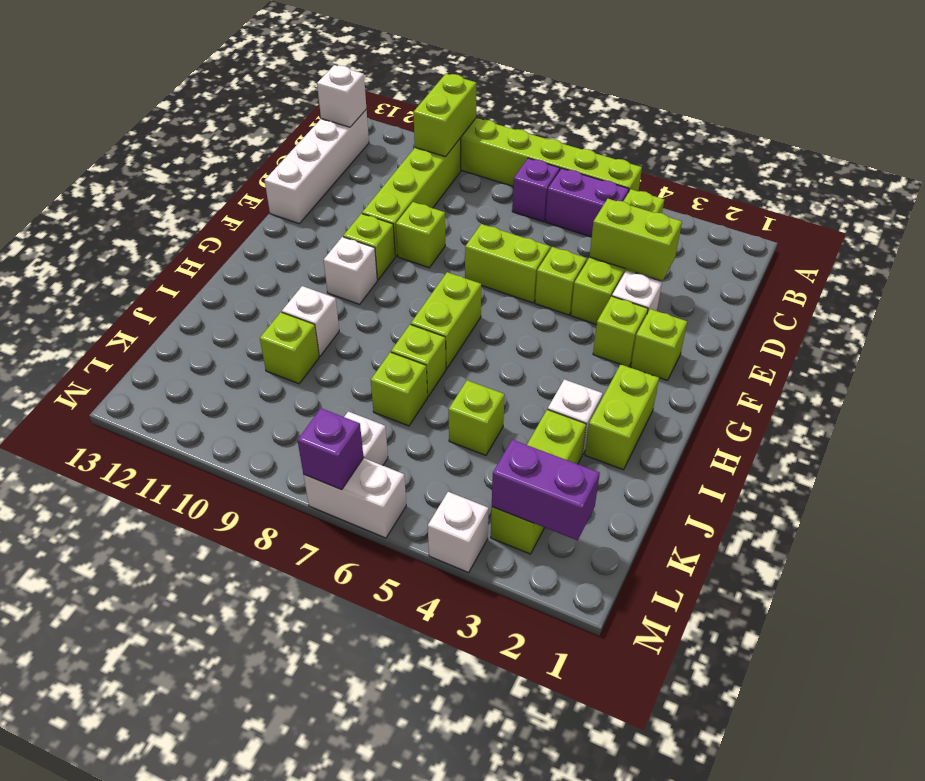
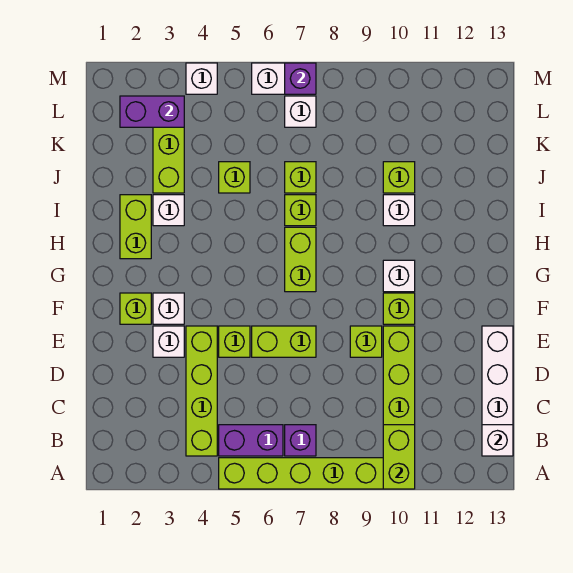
lime 1x2 brick [590,199,682,281] -> none
lime 1x1 brick [593,296,648,367] -> white 1x1 brick [153,293,184,324]

